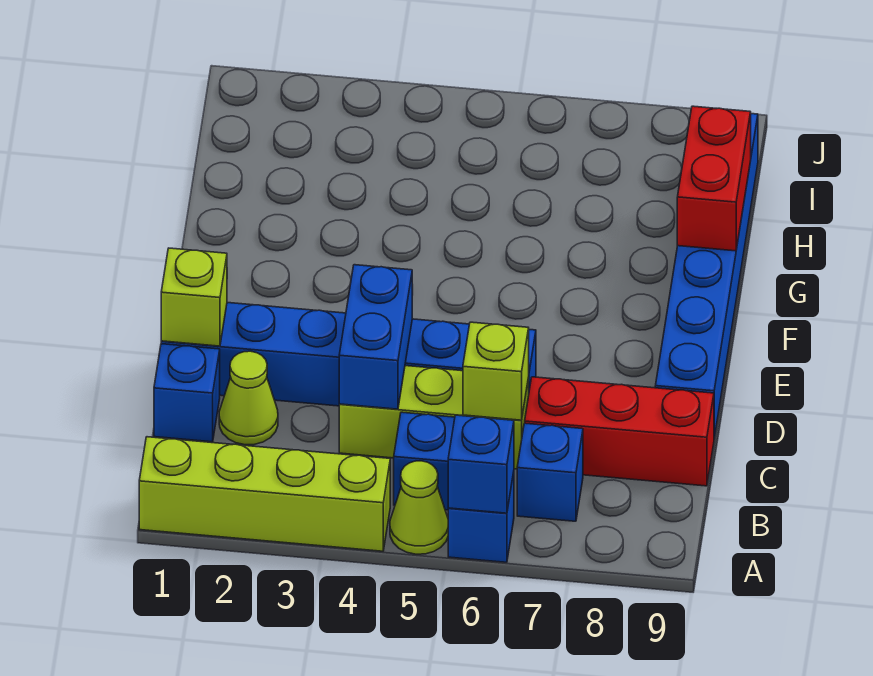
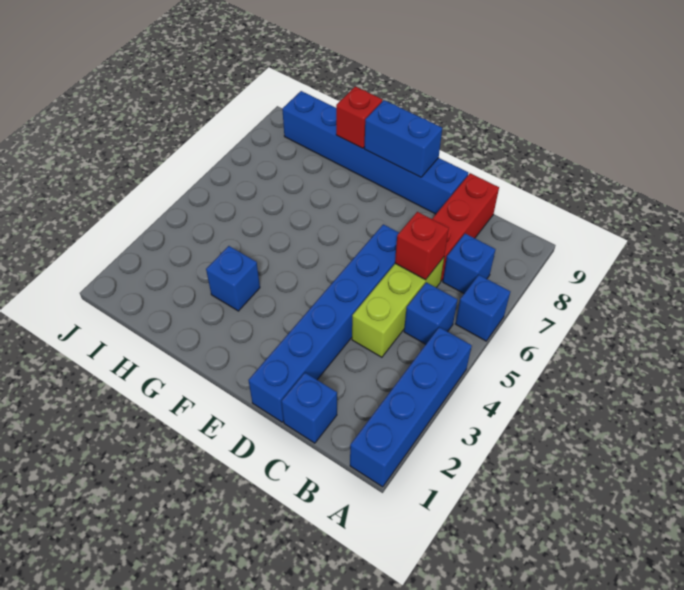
lime 1x4 brick [139,437,390,551] -> blue 1x4 brick [350,327,472,487]
lime 1x1 cone [390,461,448,554] -> none
blue 1x1 brick [448,415,514,513] -> blue 1x1 brick moved to [206,246,260,311]
lime 1x1 cone [219,351,278,445] -> none
blue 1x2 brick [339,265,412,409] -> blue 1x2 brick moved to [364,100,442,177]
lime 1x1 brick [463,322,529,420] -> red 1x1 brick [395,212,449,280]
lime 1x1 brick [161,248,227,346] -> none
red 1x2 brick [677,106,751,251] -> red 1x1 brick [336,87,382,148]

